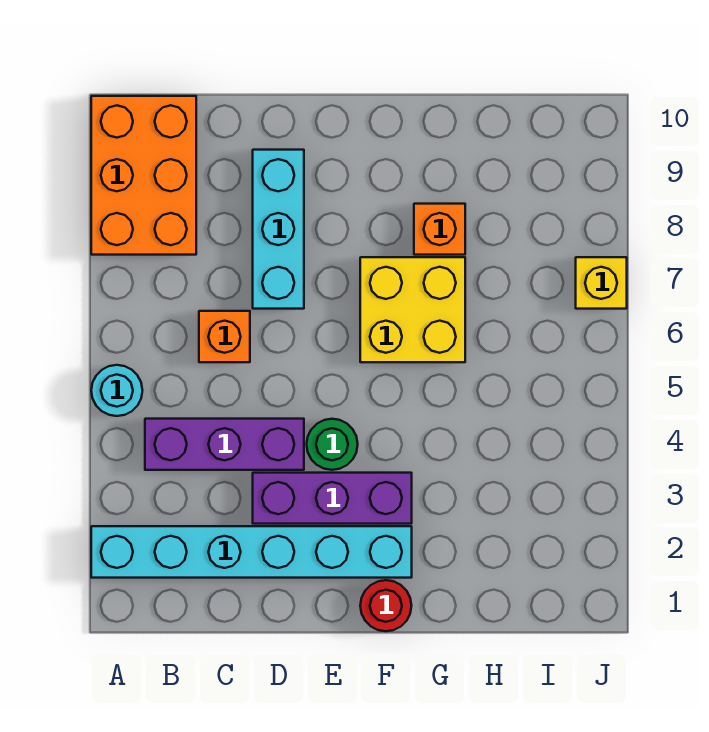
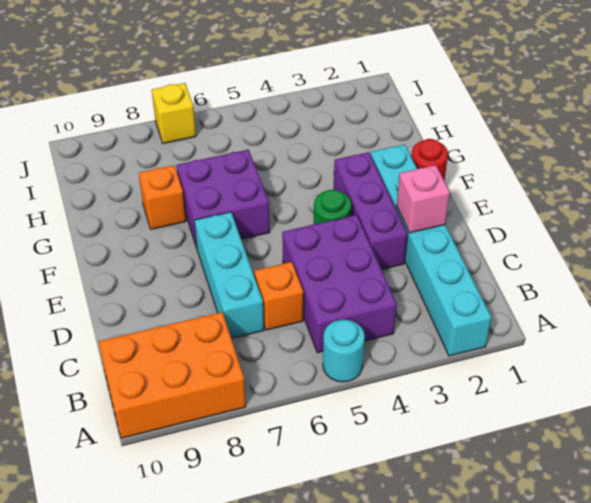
purple 1x3 brick [145,419,304,470] -> purple 2x3 brick [282,215,397,353]
none -> pink 1x1 brick [397,165,450,233]
cyan 1x3 brick [253,150,304,309] -> cyan 1x3 brick turned to [194,212,264,338]
yellow 2x2 brick [360,257,465,362] -> purple 2x2 brick [176,150,270,248]

